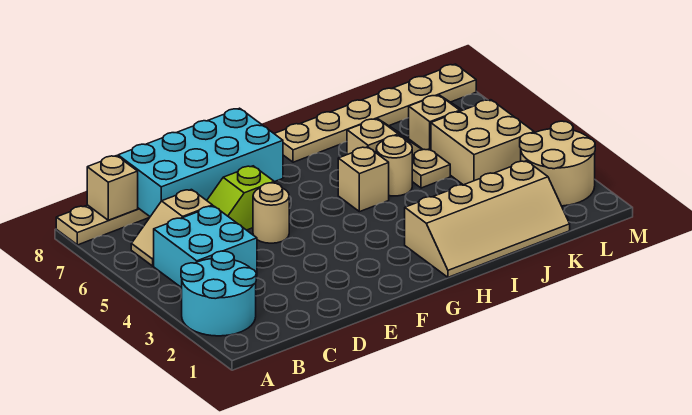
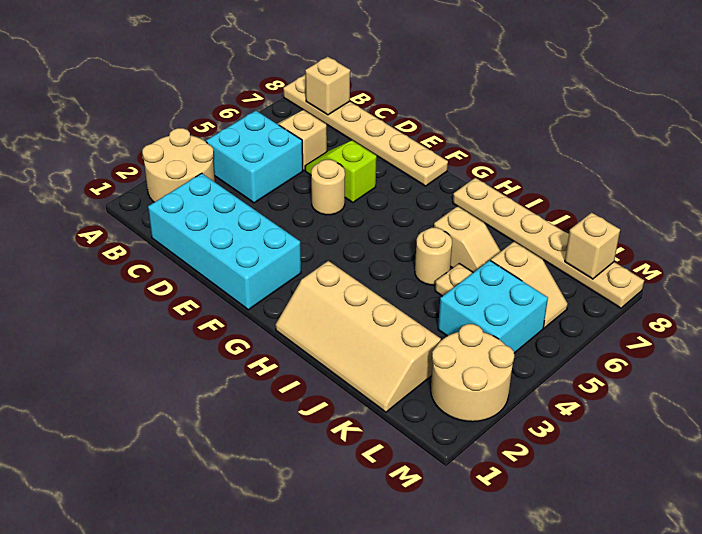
cyan 2x2 round brick [181,251,256,336] -> tan 2x2 round brick [142,128,215,202]
cyan 2x4 brick [118,108,283,217] -> cyan 2x4 brick moved to [148,173,301,310]
tan 1x1 brick [338,147,389,212] -> tan 1x1 brick moved to [565,213,620,279]
tan 2x2 brick [431,100,534,185] -> cyan 2x2 brick [438,260,548,353]

